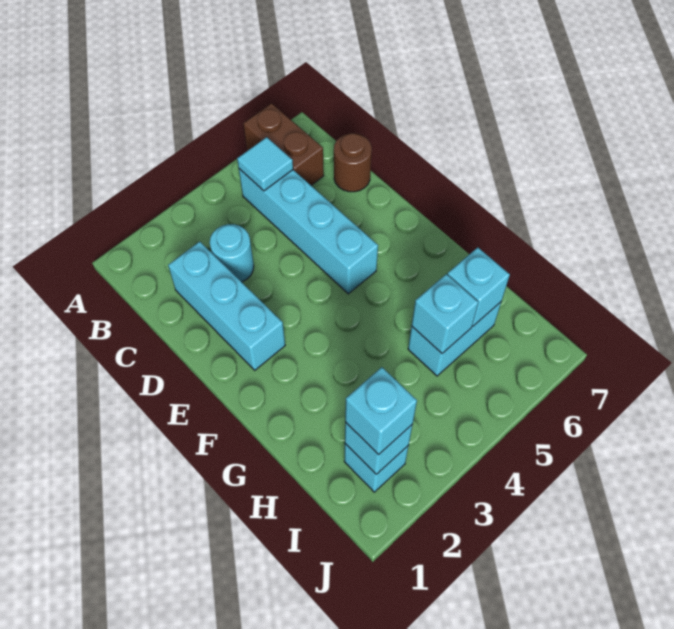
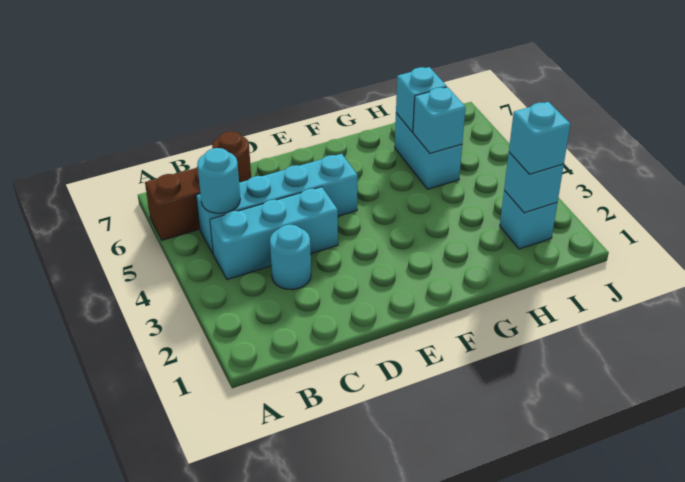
cyan 1x1 tile [237,137,293,191] -> cyan 1x1 round brick [197,148,240,213]
cyan 1x3 brick [168,241,285,370] -> cyan 1x3 brick moved to [210,187,338,280]

